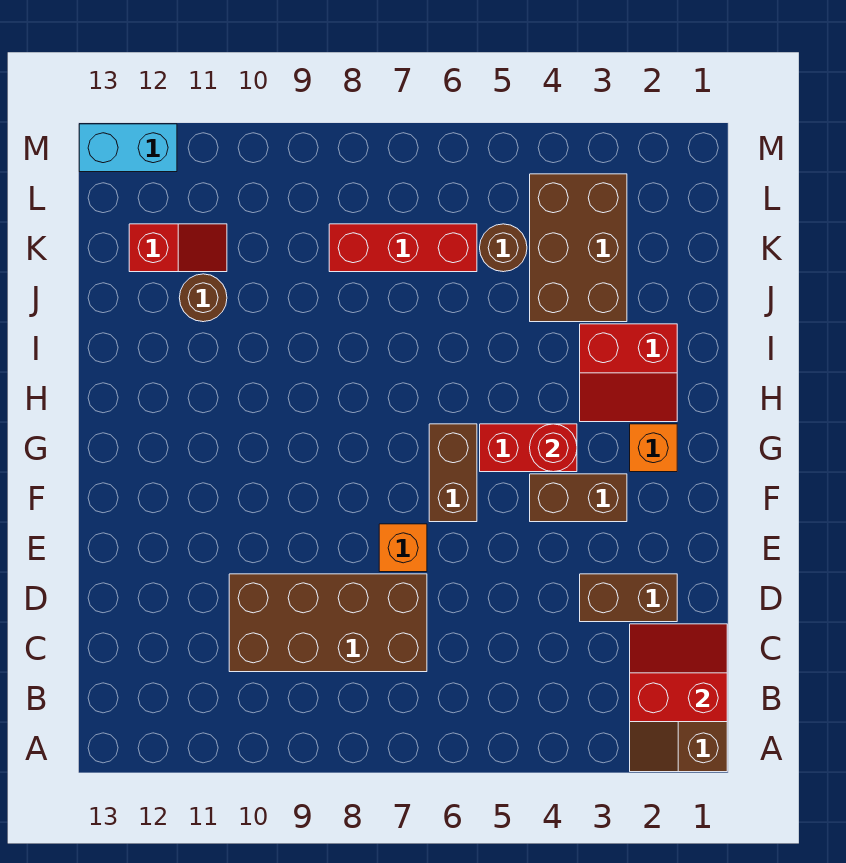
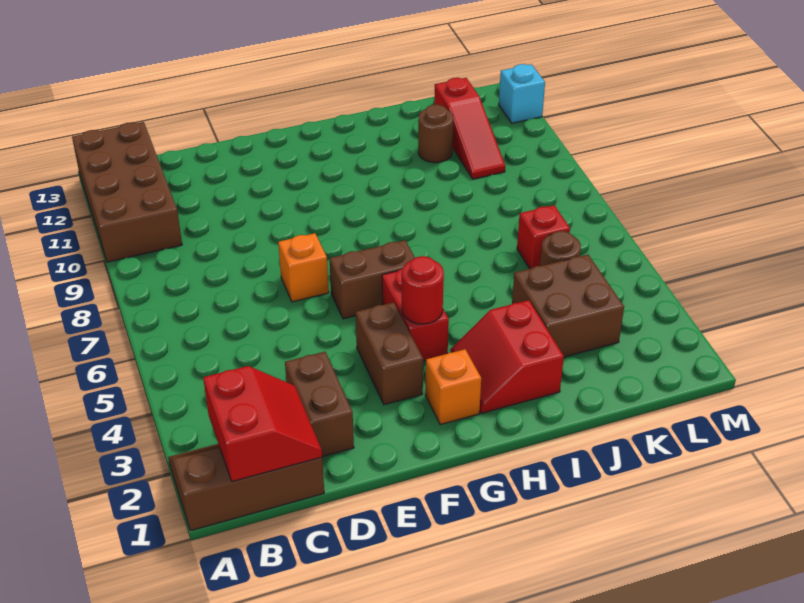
brown 2x4 brick [229,574,427,672] -> brown 2x4 brick moved to [72,122,182,262]
brown 2x3 brick [530,174,627,322] -> brown 2x2 brick [512,255,624,357]
red 1x3 brick [329,224,477,272] -> red 1x1 brick [517,205,570,269]
red 1x2 slope [129,224,227,272] -> red 1x3 slope [434,78,505,179]
cyan 1x2 brick [79,124,177,172] -> cyan 1x1 brick [499,64,545,123]

